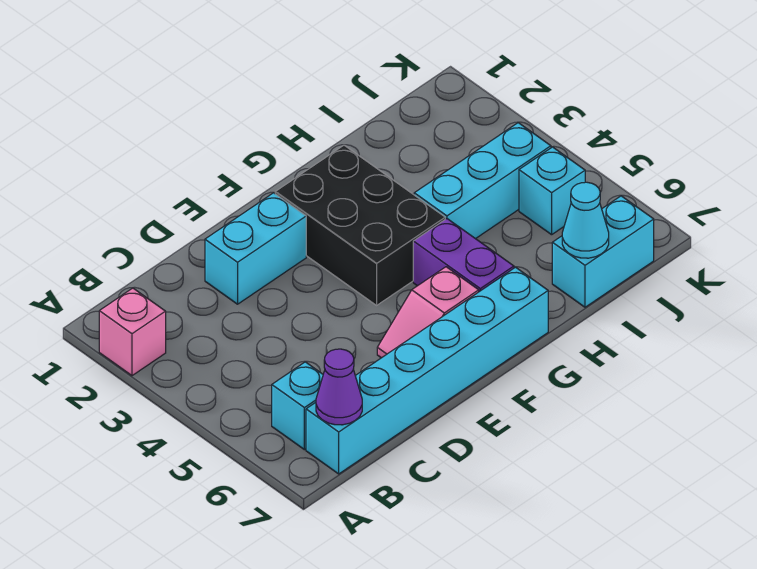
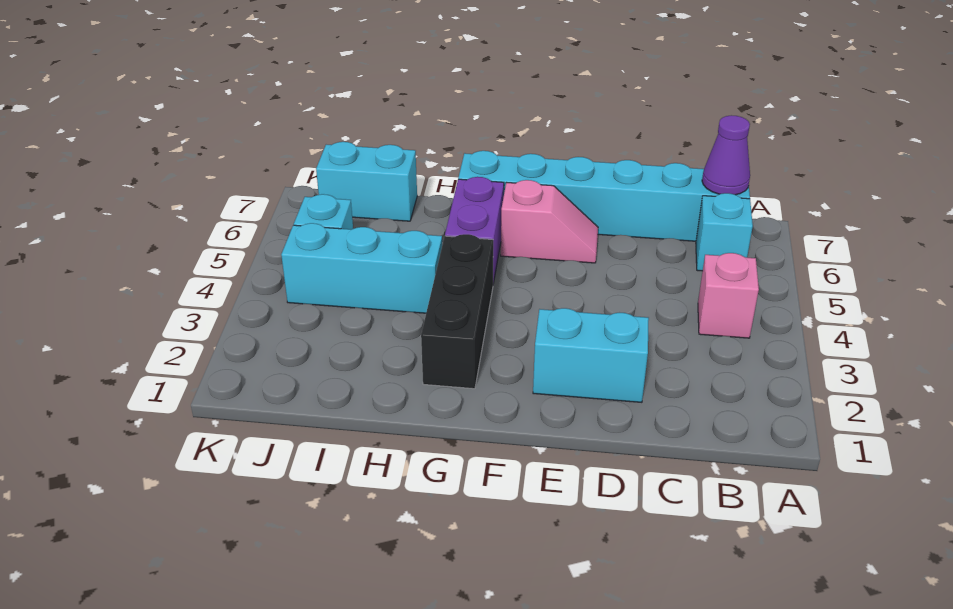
pink 1x1 brick [99,288,166,376] -> pink 1x1 brick moved to [698,253,759,338]
black 2x3 brick [275,145,445,305] -> black 1x3 brick [421,234,493,389]
cyan 1x1 cone [562,182,609,258] -> none

